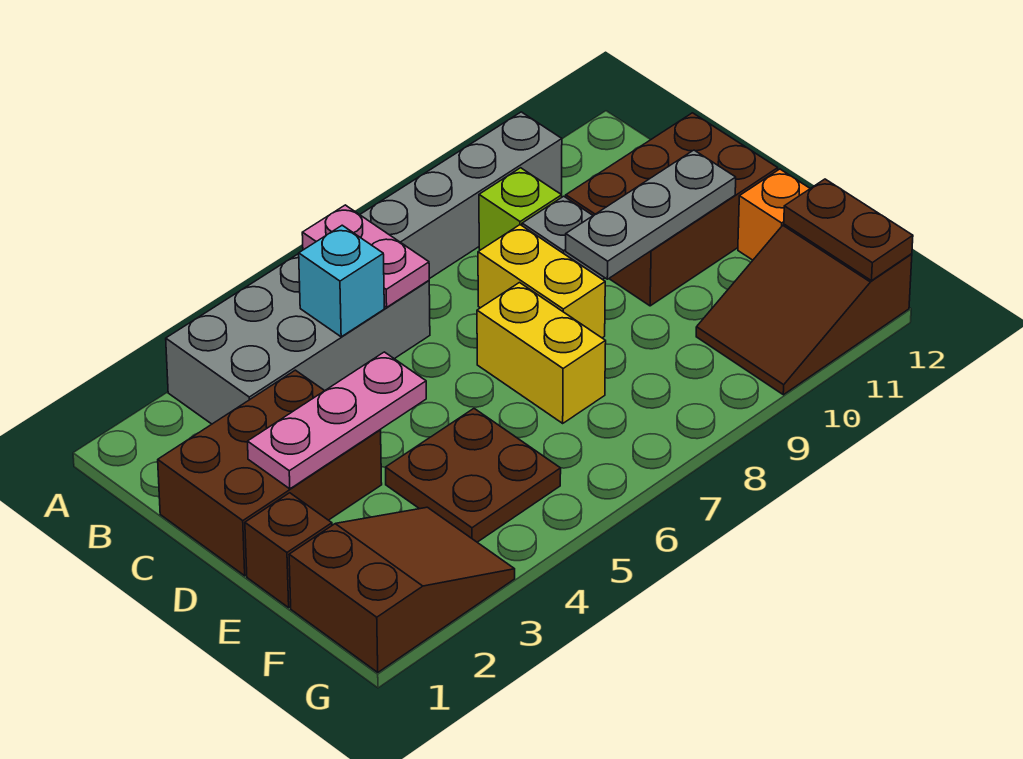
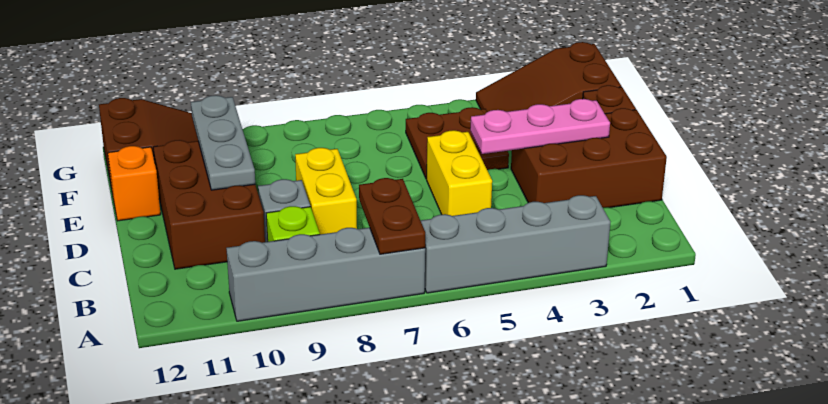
grey 2x4 brick [166,254,430,424] -> grey 1x4 brick [421,195,610,293]
pink 1x2 plate [302,205,429,307] -> none
cyan 1x1 brick [299,225,384,337] -> none
brown 2x3 brick [566,113,778,306] -> brown 2x3 brick turned to [153,140,265,269]
yellow 1x2 brick [477,283,606,423] -> yellow 1x2 brick moved to [427,130,492,216]
grey 1x3 plate [566,150,736,279] -> grey 1x3 plate turned to [191,95,255,190]
brown 1x2 plate [784,179,913,281] -> brown 1x2 plate moved to [359,178,425,254]

